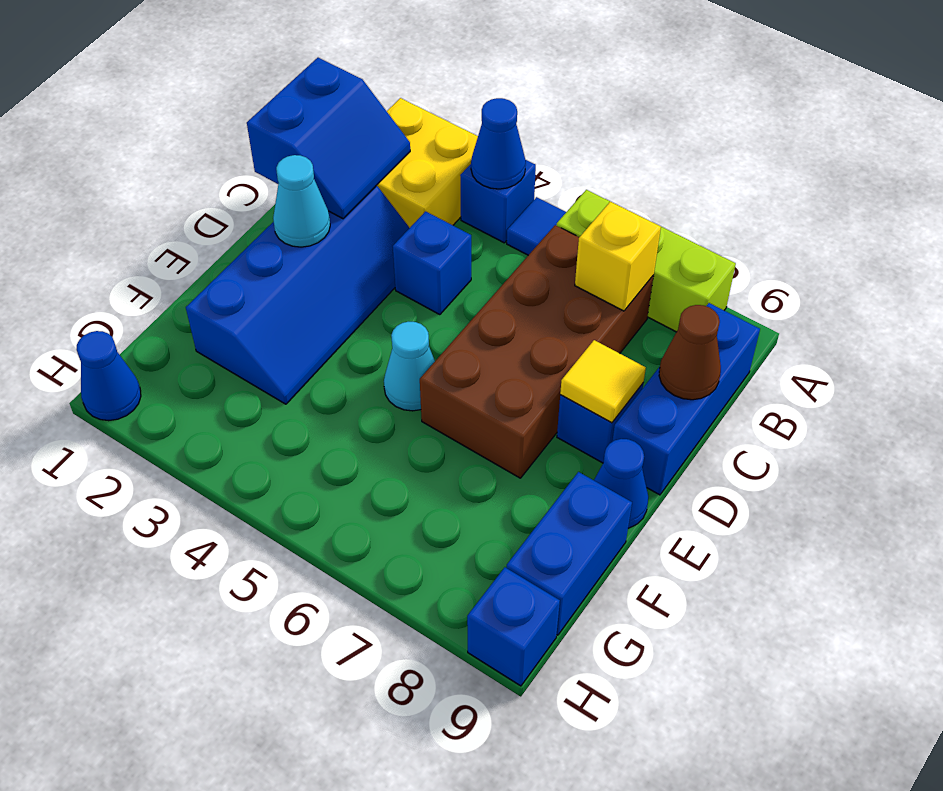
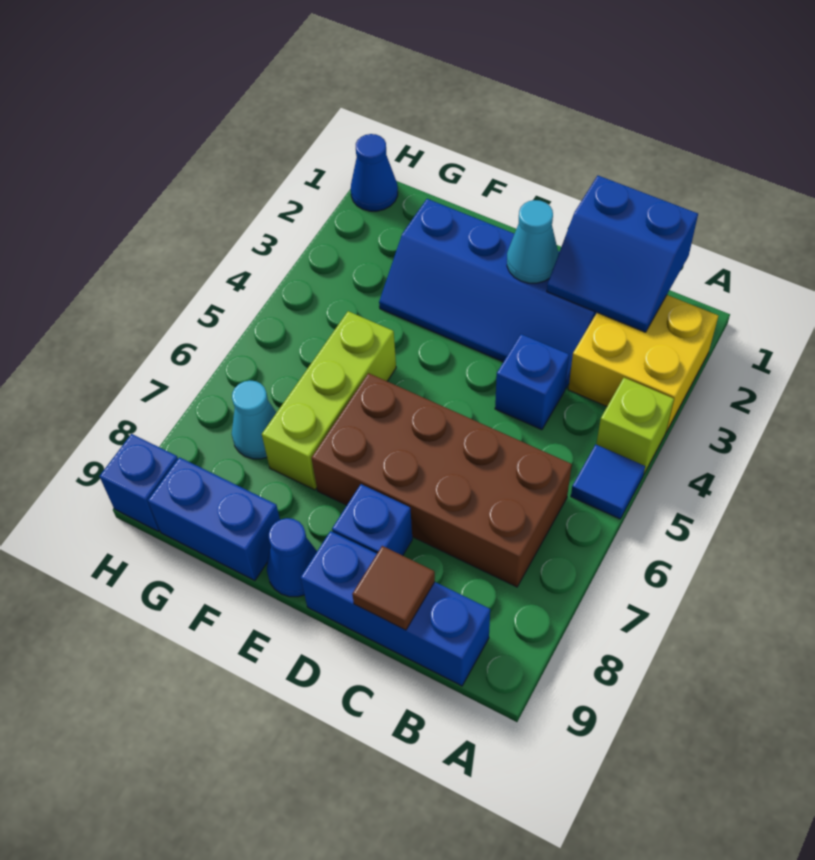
blue 1x1 brick [460,160,536,243] -> lime 1x1 brick [596,378,674,475]
blue 1x1 cone [471,98,526,189] -> none
lime 1x3 brick [556,190,736,332] -> lime 1x3 brick moved to [262,311,396,490]
yellow 1x1 brick [575,202,661,311] -> none
brown 1x1 cone [659,305,721,400] -> brown 1x1 tile [352,546,435,630]
yellow 1x1 tile [560,340,646,423] -> none
cyan 1x1 cone [384,322,435,411] -> cyan 1x1 cone moved to [232,380,276,459]

